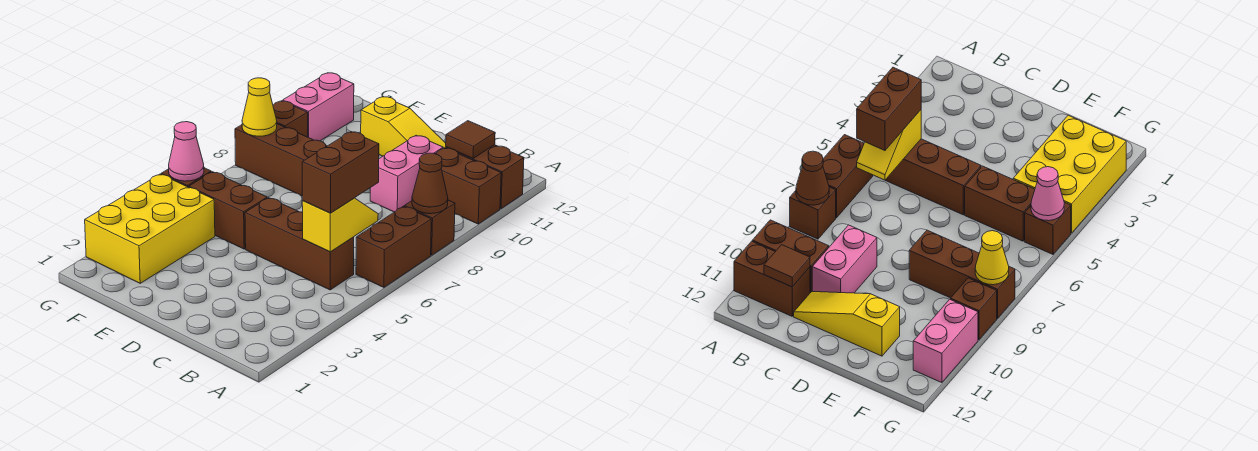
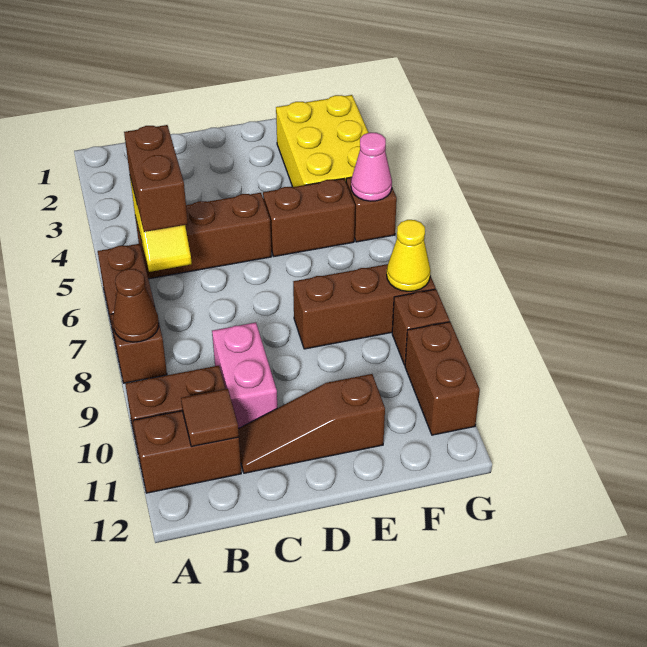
yellow 1x3 slope [361,97,446,156] -> brown 1x3 slope [238,374,385,473]
pink 1x2 brick [283,73,354,141] -> brown 1x2 brick [405,322,480,435]

